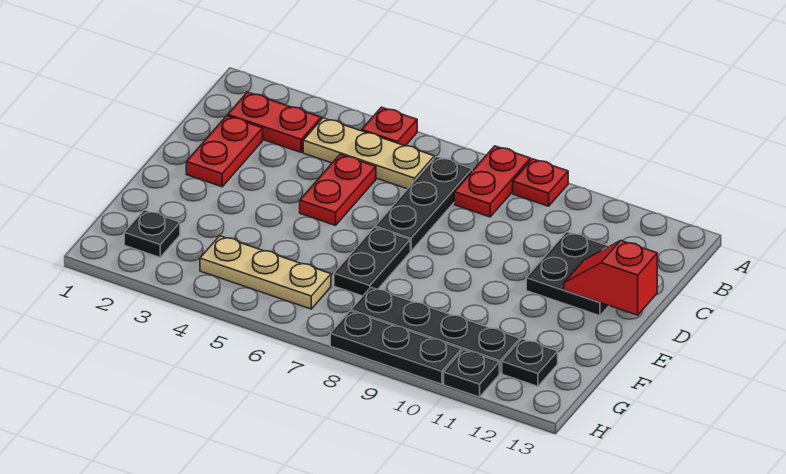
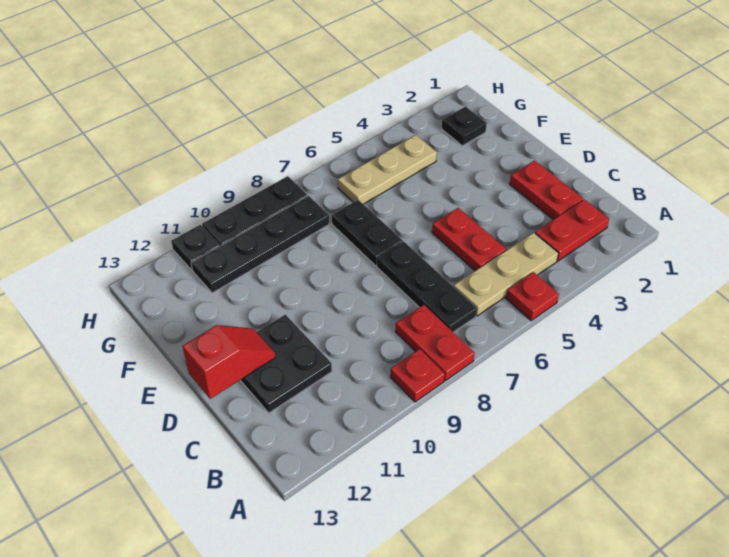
black 1x1 plate [502,339,558,386] -> none

